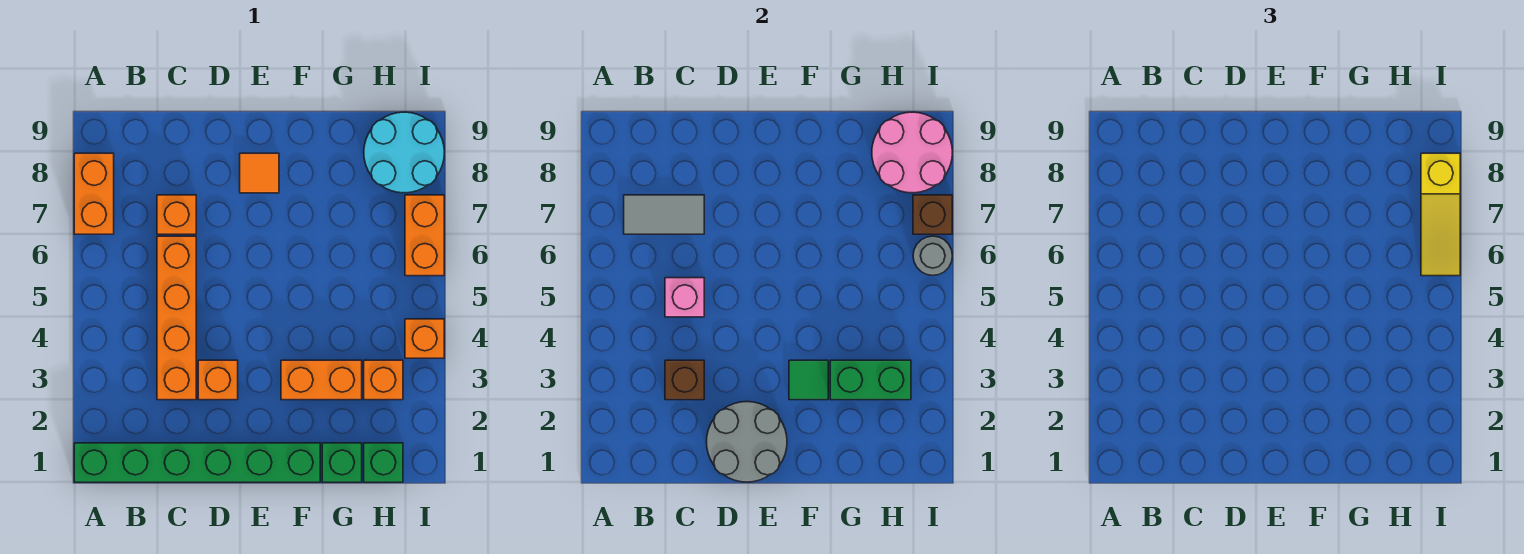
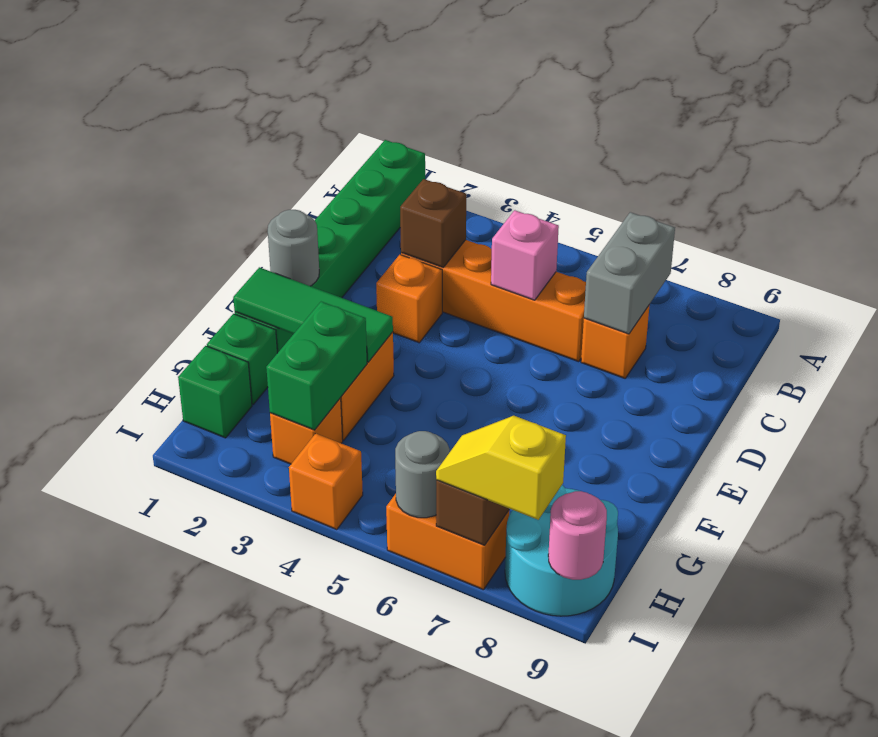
orange 1x2 brick [74,153,114,234] -> none
grey 1x2 tile [624,195,704,234] -> grey 1x2 brick [584,212,675,334]
grey 2x2 round brick [706,402,787,482] -> grey 1x1 round brick [268,210,319,286]
orange 1x1 tile [240,153,279,193] -> none
green 1x1 tile [789,360,828,400] -> green 1x3 tile [233,267,393,362]
pink 2x2 round brick [872,112,952,193] -> pink 1x1 round brick [548,491,607,580]
yellow 1x3 slope [1421,153,1460,276] -> yellow 1x2 slope [436,416,566,520]

